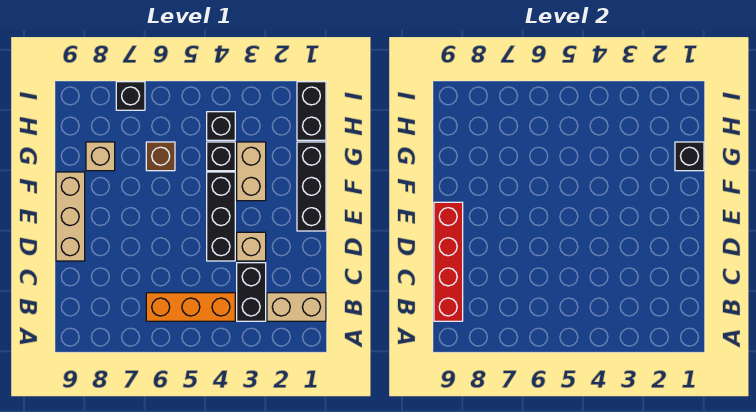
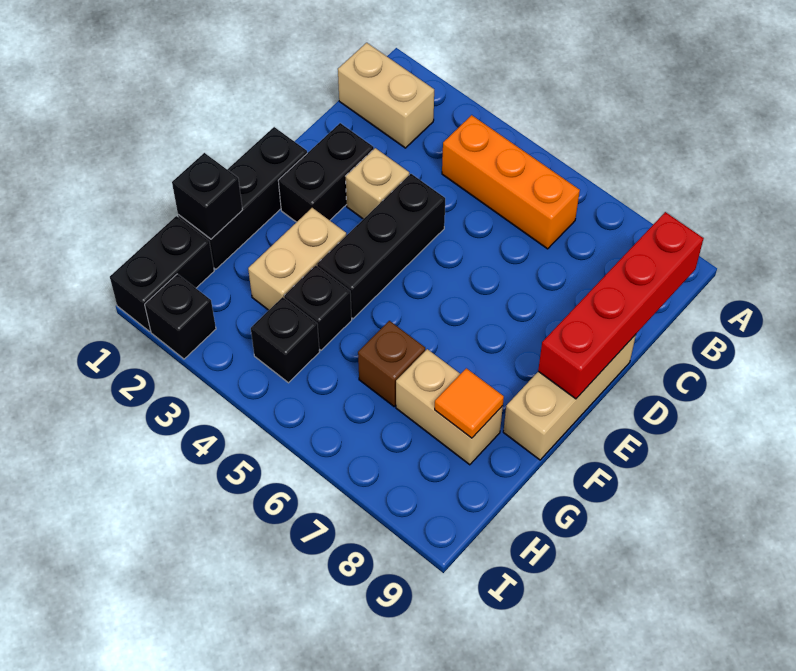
black 1x2 brick [237,263,266,321] -> black 1x2 brick moved to [278,123,374,222]
tan 1x1 brick [86,142,115,171] -> tan 1x2 brick [396,349,503,465]
none -> orange 1x1 tile [435,368,504,438]
black 1x1 brick [116,82,145,110] -> black 1x1 brick moved to [145,274,216,359]

